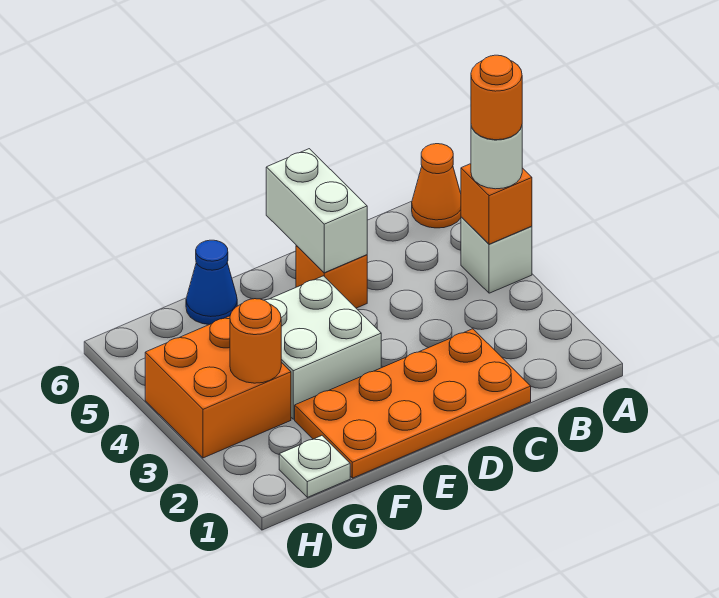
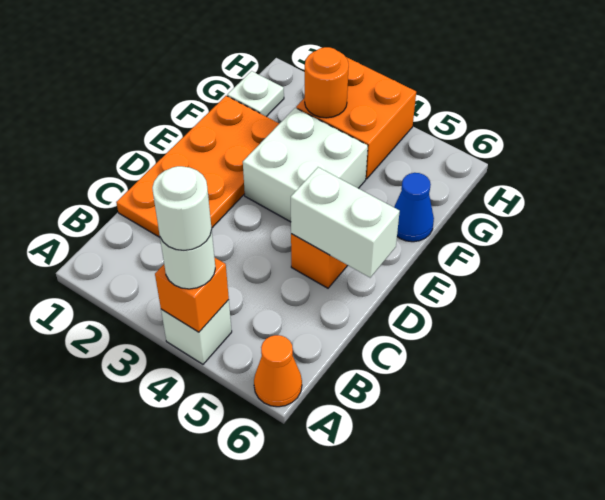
orange 1x1 round brick [471,55,522,140] -> white 1x1 round brick [152,166,212,250]

